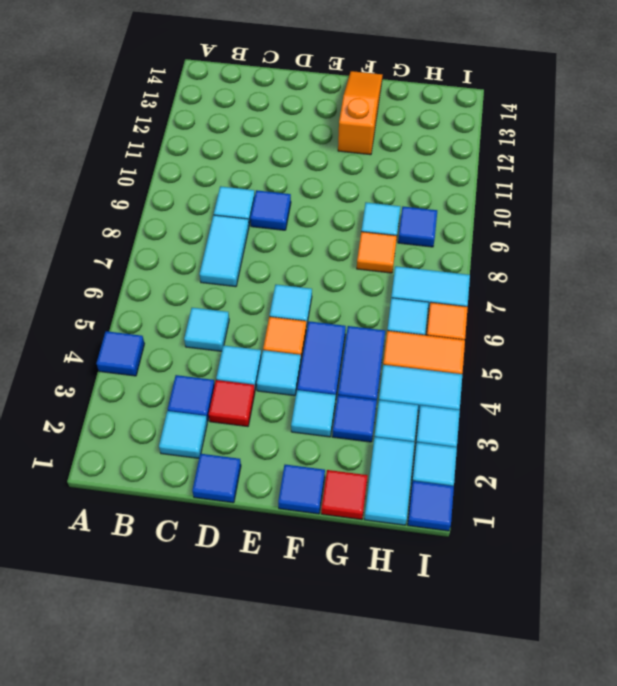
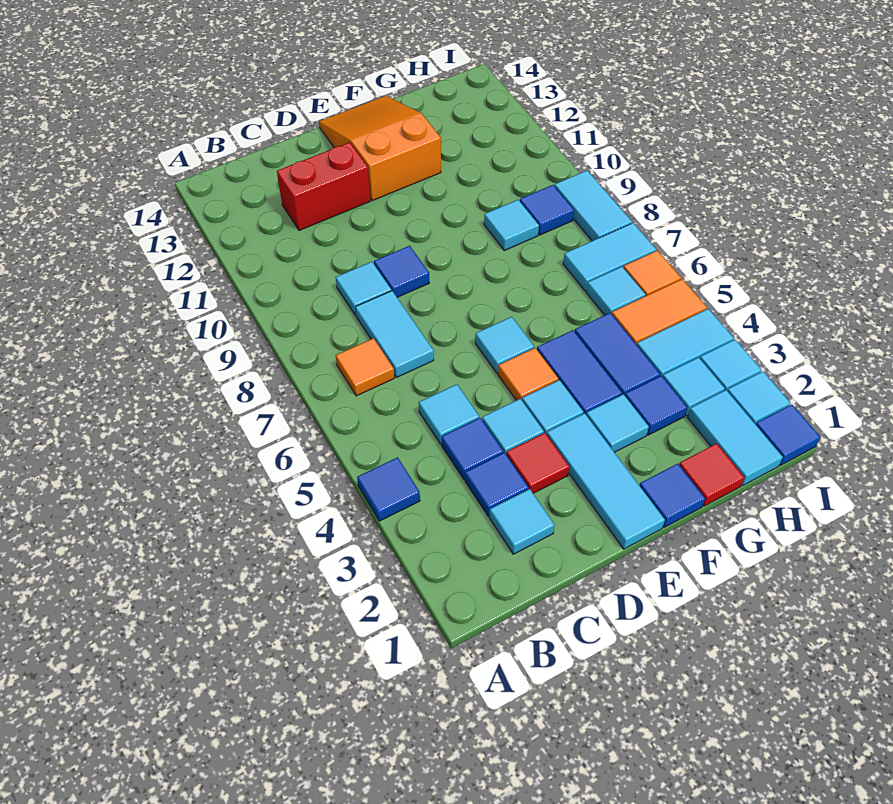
none -> red 1x2 brick [277,142,370,230]
blue 1x1 tile [192,454,241,503] -> blue 1x1 tile moved to [442,418,503,479]
none -> cyan 1x3 tile [547,413,665,549]
orange 1x3 slope [338,71,382,155] -> orange 2x3 slope [319,96,441,201]
orange 1x1 tile [357,232,397,273] -> orange 1x1 tile moved to [336,338,394,396]
none -> cyan 1x2 tile [555,171,632,241]

